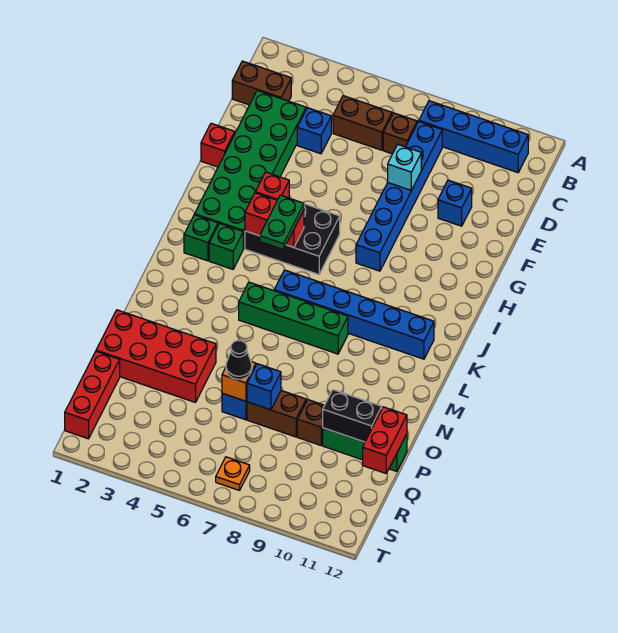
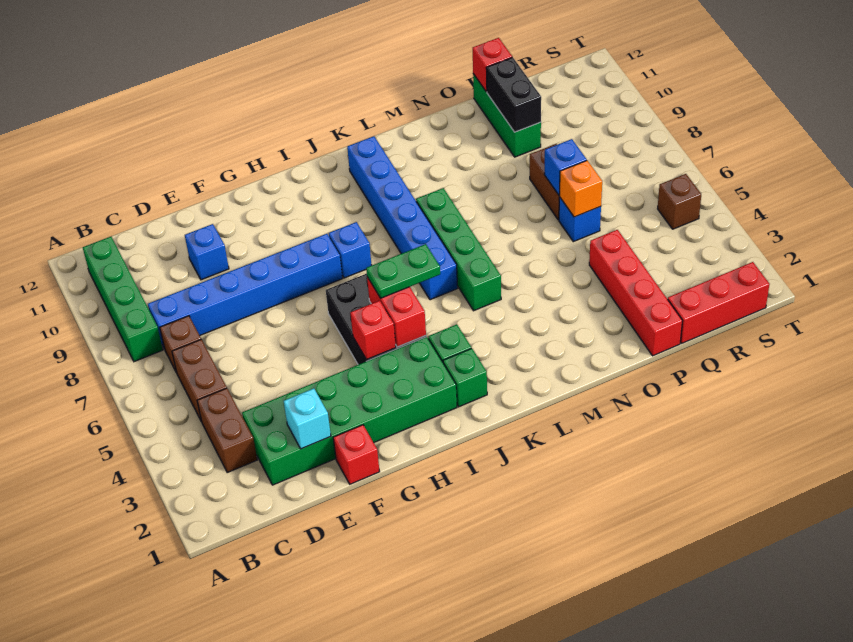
blue 1x4 brick [419,101,528,173] -> green 1x4 brick [83,237,163,362]
brown 1x2 brick [232,61,291,105] -> brown 1x2 brick moved to [197,388,257,473]
blue 1x1 brick [297,108,331,154] -> blue 1x1 brick moved to [329,222,372,278]
cyan 1x1 brick [388,145,421,190] -> cyan 1x1 brick moved to [284,388,331,449]
red 2x4 brick [96,310,216,402] -> red 1x4 brick [589,230,682,356]
black 1x1 cone [226,341,252,379] -> none
brown 1x1 brick [297,400,325,445] -> brown 1x1 brick moved to [658,174,701,229]
red 1x2 brick [363,407,407,473] -> red 1x1 brick [473,38,512,92]
orange 1x1 plate [216,457,250,490] -> none

